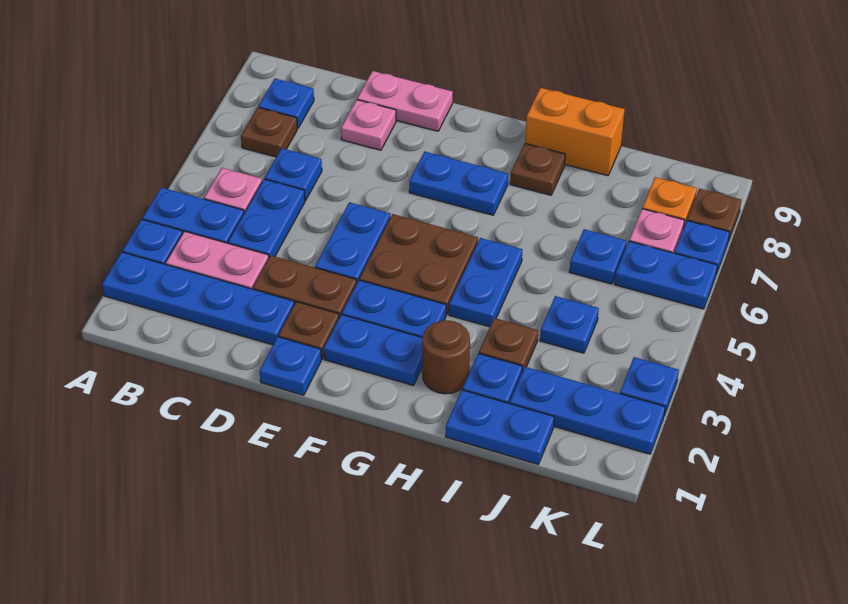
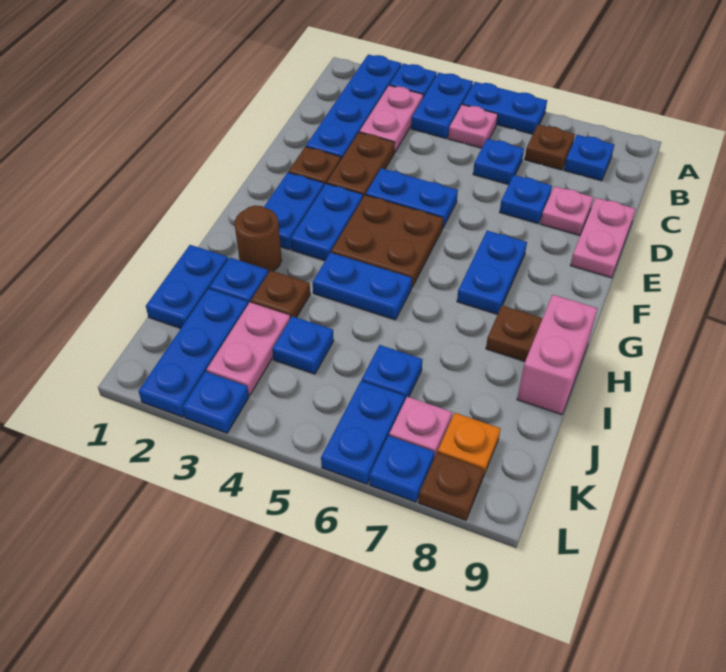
blue 1x2 plate [228,179,305,257] -> blue 1x2 plate moved to [462,82,547,134]
blue 1x1 plate [259,337,321,395] -> blue 1x1 plate moved to [500,175,552,224]
orange 1x2 brick [525,88,625,176] -> pink 1x2 brick [517,295,598,415]
none -> pink 1x2 plate [207,302,290,395]

